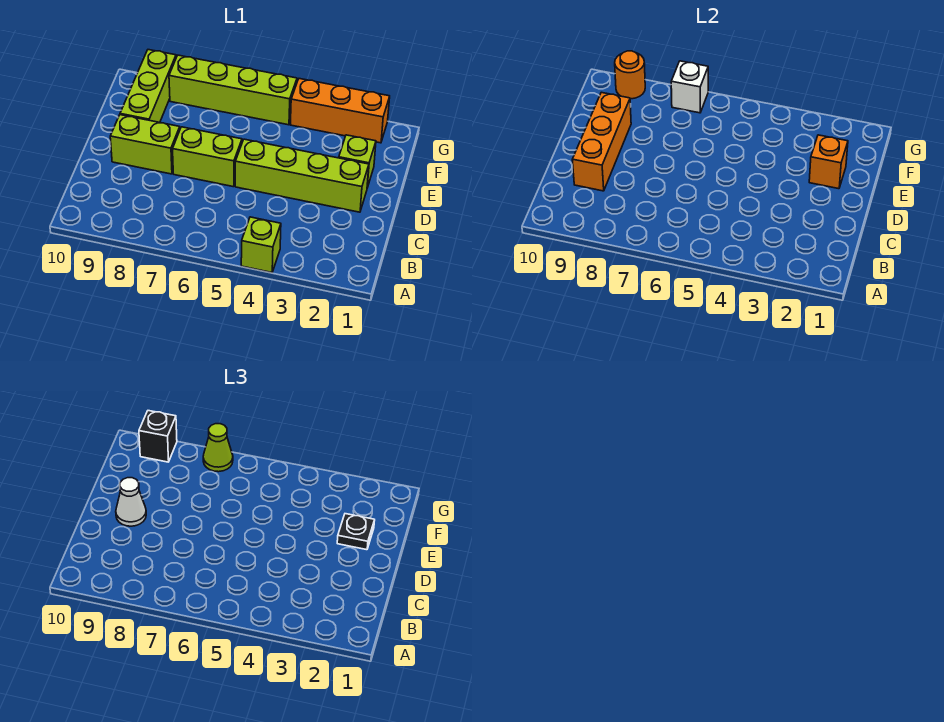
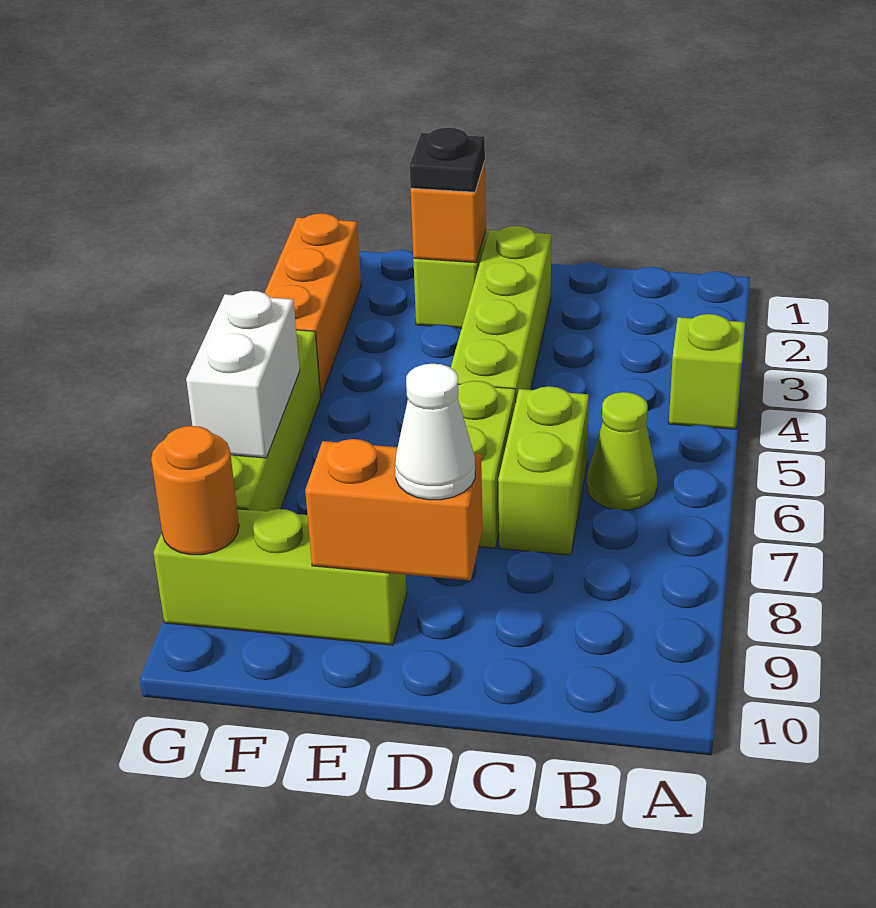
orange 1x3 brick [572,92,631,191] -> orange 1x2 brick [305,439,483,580]
lime 1x2 brick [110,115,180,174] -> lime 1x2 brick moved to [498,386,589,555]
white 1x1 brick [671,61,708,113] -> white 1x2 brick [186,291,300,458]
lime 1x1 cone [203,424,233,472] -> lime 1x1 cone moved to [587,392,657,510]
black 1x1 brick [139,411,177,462] -> none

